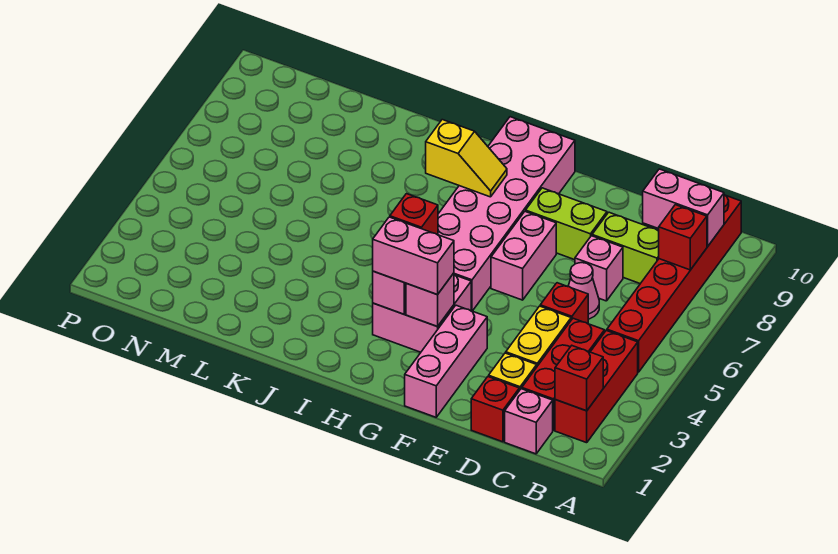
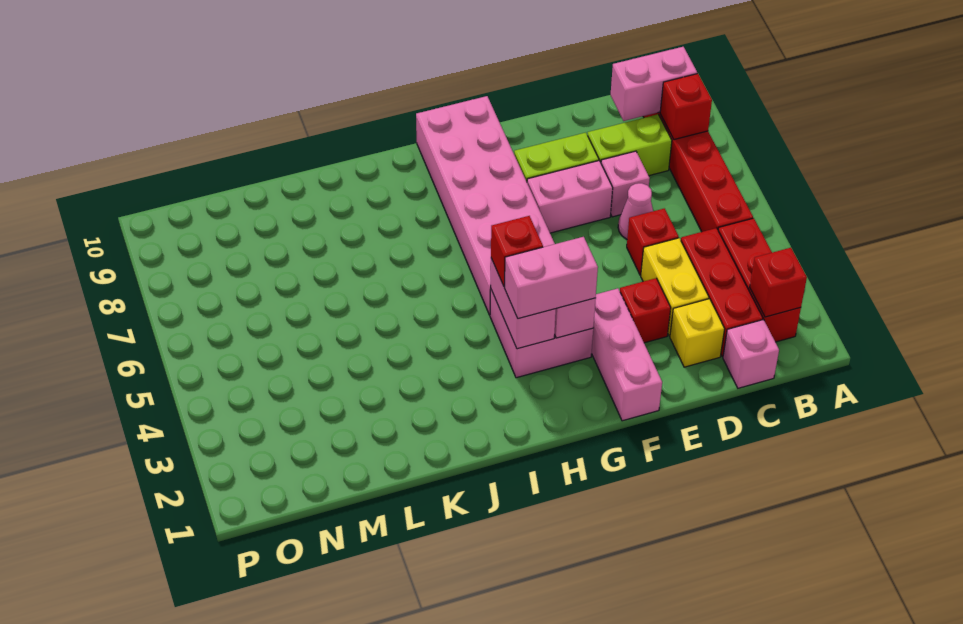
red 1x1 brick [471,377,519,442] -> red 1x1 brick moved to [620,278,671,343]
pink 1x2 brick [491,211,556,300] -> pink 1x2 brick turned to [527,161,613,233]
yellow 1x2 slope [426,120,507,197] -> none

